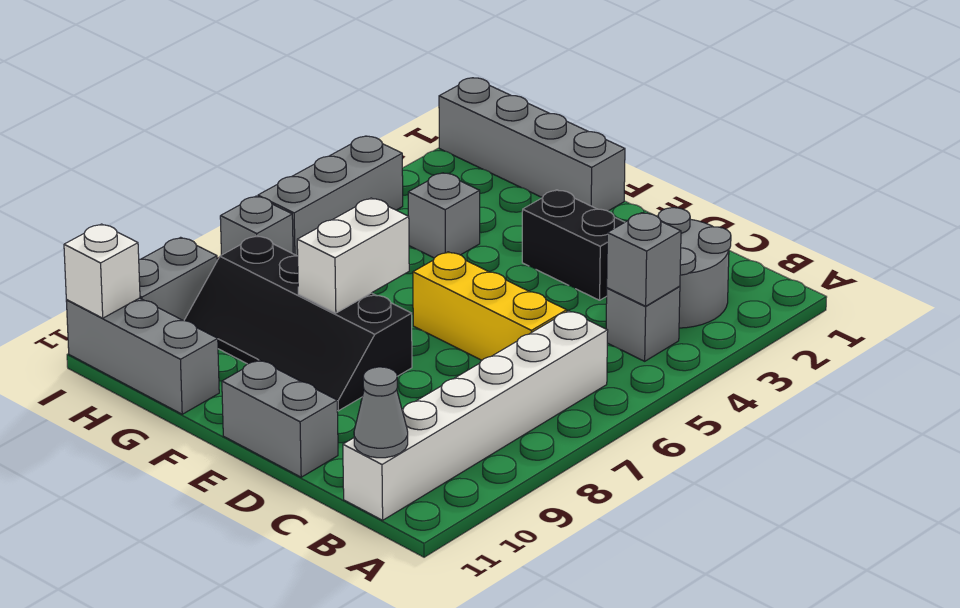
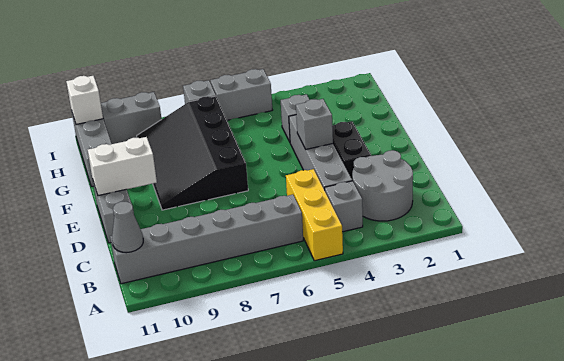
grey 1x1 brick [607,213,681,306] -> grey 1x1 brick moved to [296,99,333,149]
white 1x6 brick [343,311,608,520] -> grey 1x6 brick [110,195,303,284]
yellow 1x3 brick [413,252,567,360] -> yellow 1x3 brick moved to [286,169,343,261]
black 2x4 slope [184,236,412,411] -> black 3x4 slope [137,96,248,210]
grey 1x4 brick [439,78,625,211] -> grey 1x4 brick moved to [289,115,352,190]
white 1x2 brick [297,198,409,313] -> white 1x2 brick moved to [88,137,157,196]
grey 1x3 brick [258,136,403,256] -> grey 1x2 brick [211,69,272,120]

